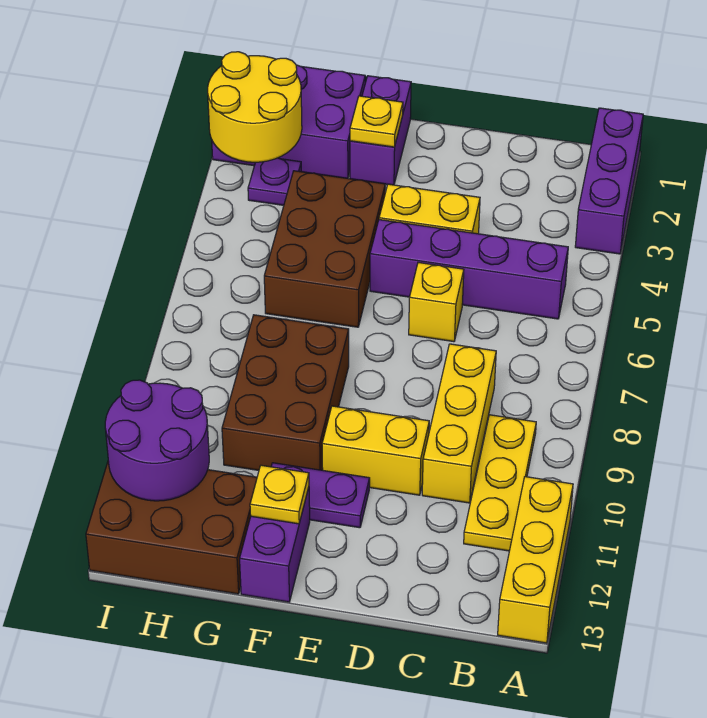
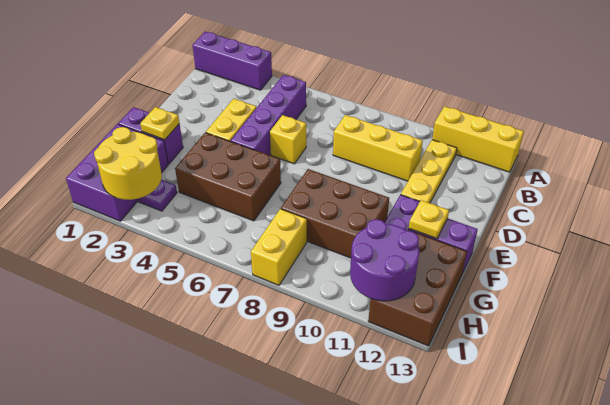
yellow 1x3 plate [464,415,536,551] -> yellow 1x3 plate turned to [401,140,457,203]
yellow 1x2 brick [322,406,429,495] -> yellow 1x2 brick moved to [251,209,307,285]

